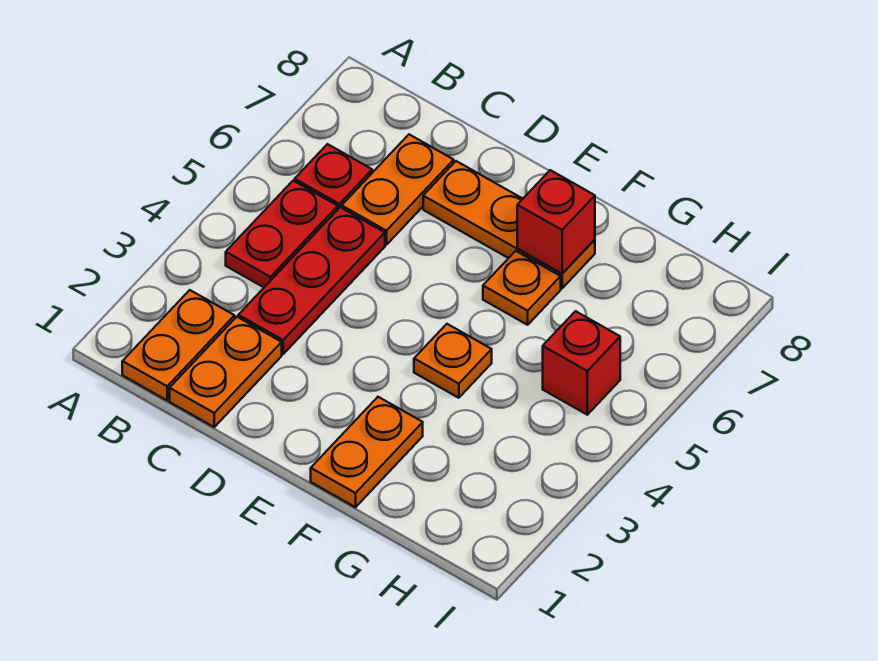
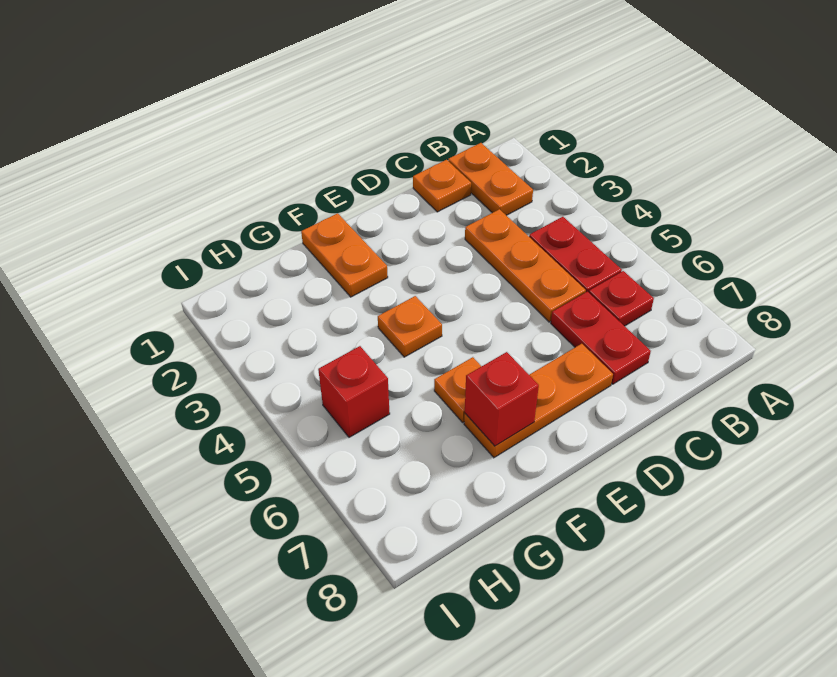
orange 1x2 plate [170,317,282,427] -> orange 1x1 plate [413,160,471,212]
red 1x3 plate [238,207,385,354] -> orange 1x3 plate [465,209,586,322]
orange 1x2 plate [342,134,454,245] -> red 1x2 plate [551,292,651,384]

